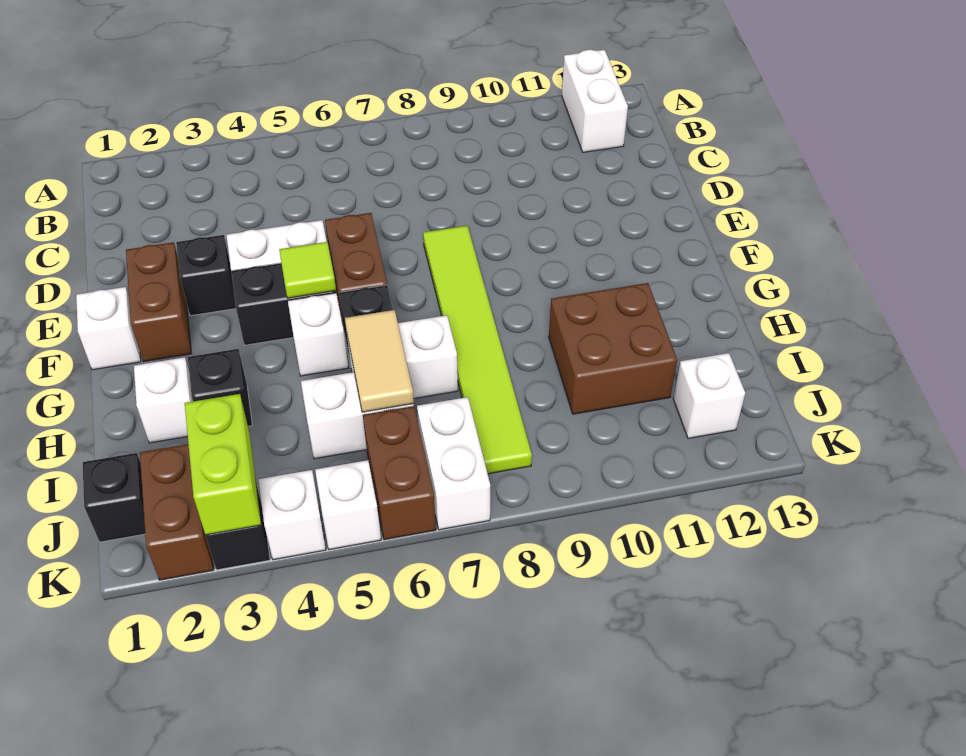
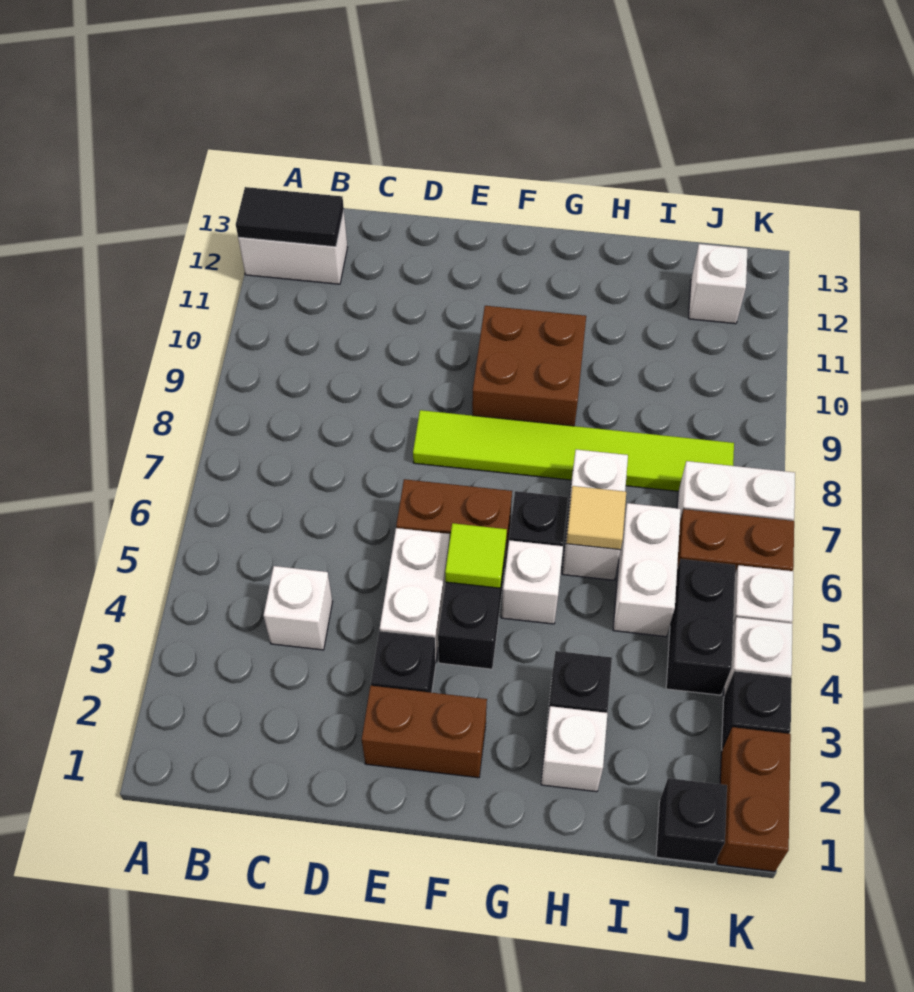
none -> black 1x2 tile [236,187,344,247]
white 1x1 brick [76,287,141,370] -> white 1x1 brick moved to [264,566,333,650]
tan 1x2 tile [345,310,414,412] -> tan 1x1 tile [566,486,626,550]
brown 2x2 brick [549,283,677,414] -> brown 2x2 brick moved to [472,306,586,426]
brown 1x2 brick [140,444,214,580] -> brown 1x2 brick turned to [717,727,791,872]
lime 1x2 brick [185,394,261,535] -> none
none -> black 1x2 brick [666,559,735,695]

